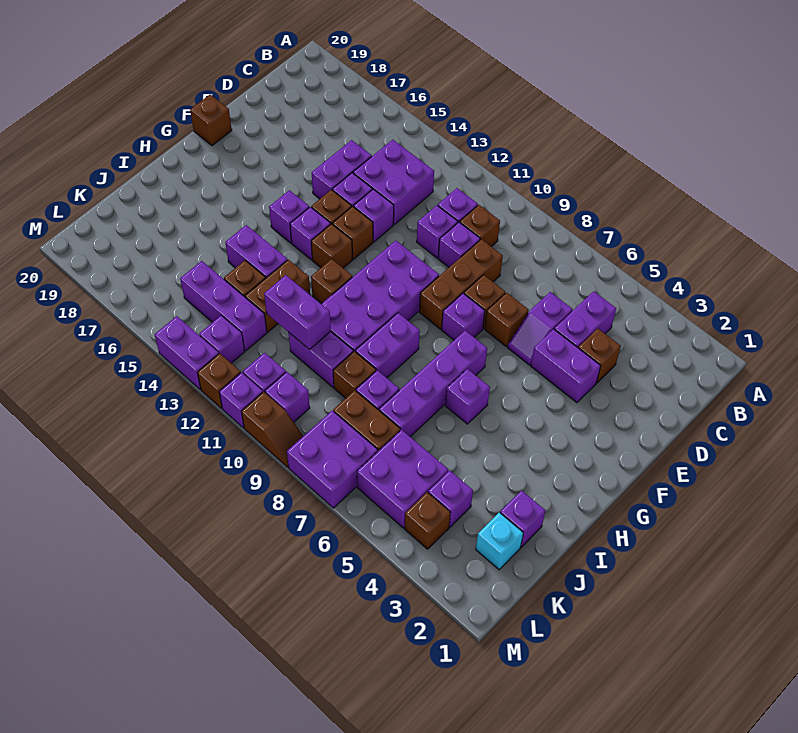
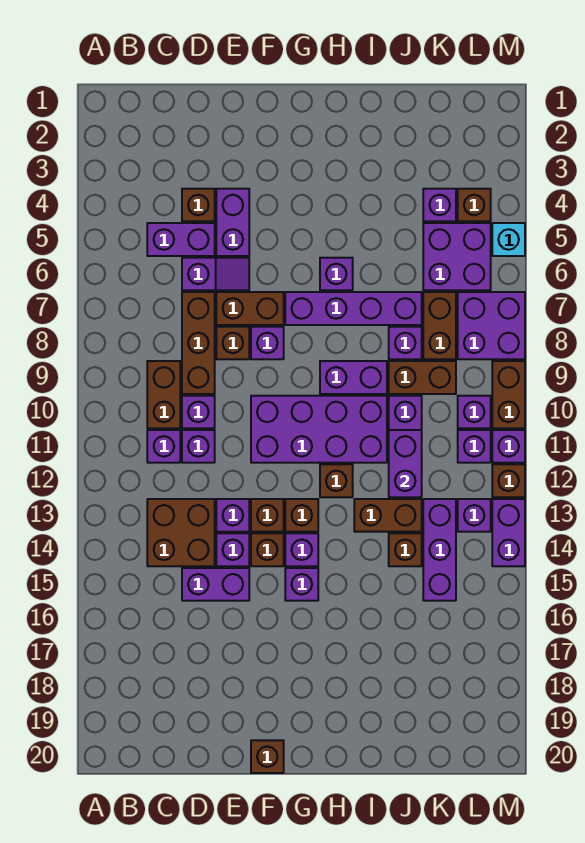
brown 1x1 brick [460,205,500,247] -> brown 1x2 brick [147,361,180,428]
purple 2x2 brick [353,140,434,224] -> brown 2x2 brick [147,499,215,566]
brown 1x3 brick [419,239,503,329] -> brown 1x3 brick turned to [182,292,215,394]
brown 1x1 brick [485,293,529,347] -> brown 1x2 brick [216,292,284,325]
purple 1x2 brick [225,225,287,278] -> none
purple 1x1 brick [500,490,545,547] -> none
brown 1x1 brick [333,351,376,398] -> brown 1x2 brick [389,361,456,394]
cyan 1x1 brick [476,512,523,570] -> cyan 1x1 brick moved to [492,223,525,256]
brown 1x2 slope [241,392,303,467] -> brown 1x2 brick [492,361,525,428]

